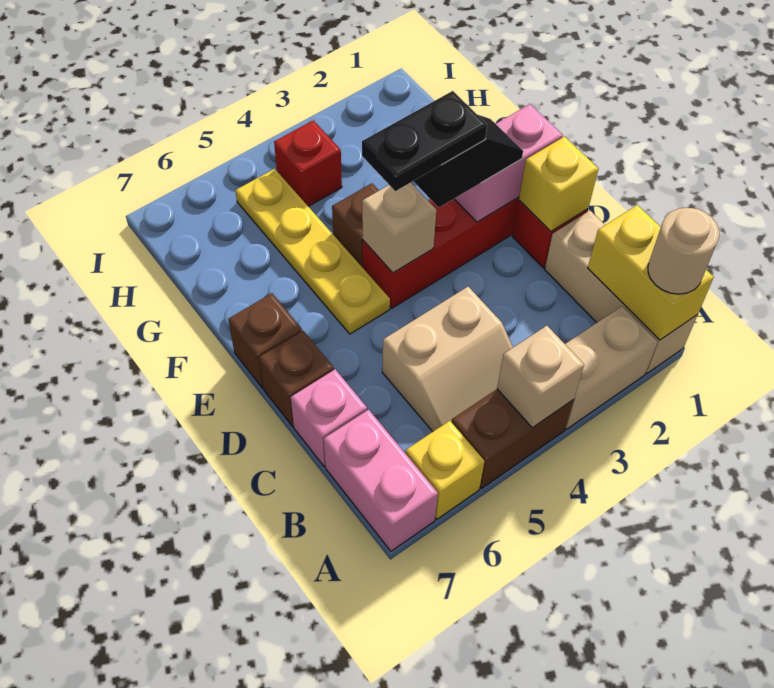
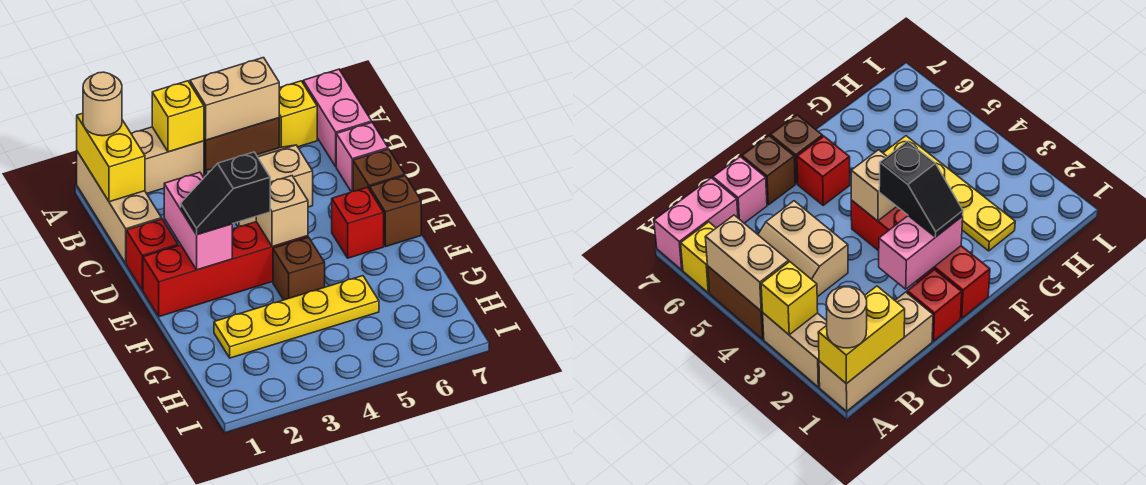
tan 1x1 brick [497,326,584,428] -> tan 1x2 brick [190,58,279,140]
yellow 1x1 brick [519,137,598,231] -> yellow 1x1 brick moved to [152,81,204,152]
pink 1x2 brick [454,104,563,222] -> pink 1x2 brick turned to [164,172,232,270]
black 1x2 plate [362,91,487,191] -> none
yellow 1x4 plate [235,169,390,334] -> yellow 1x4 plate turned to [214,276,379,358]
red 1x1 brick [274,120,342,206] -> red 1x1 brick moved to [332,187,384,258]

